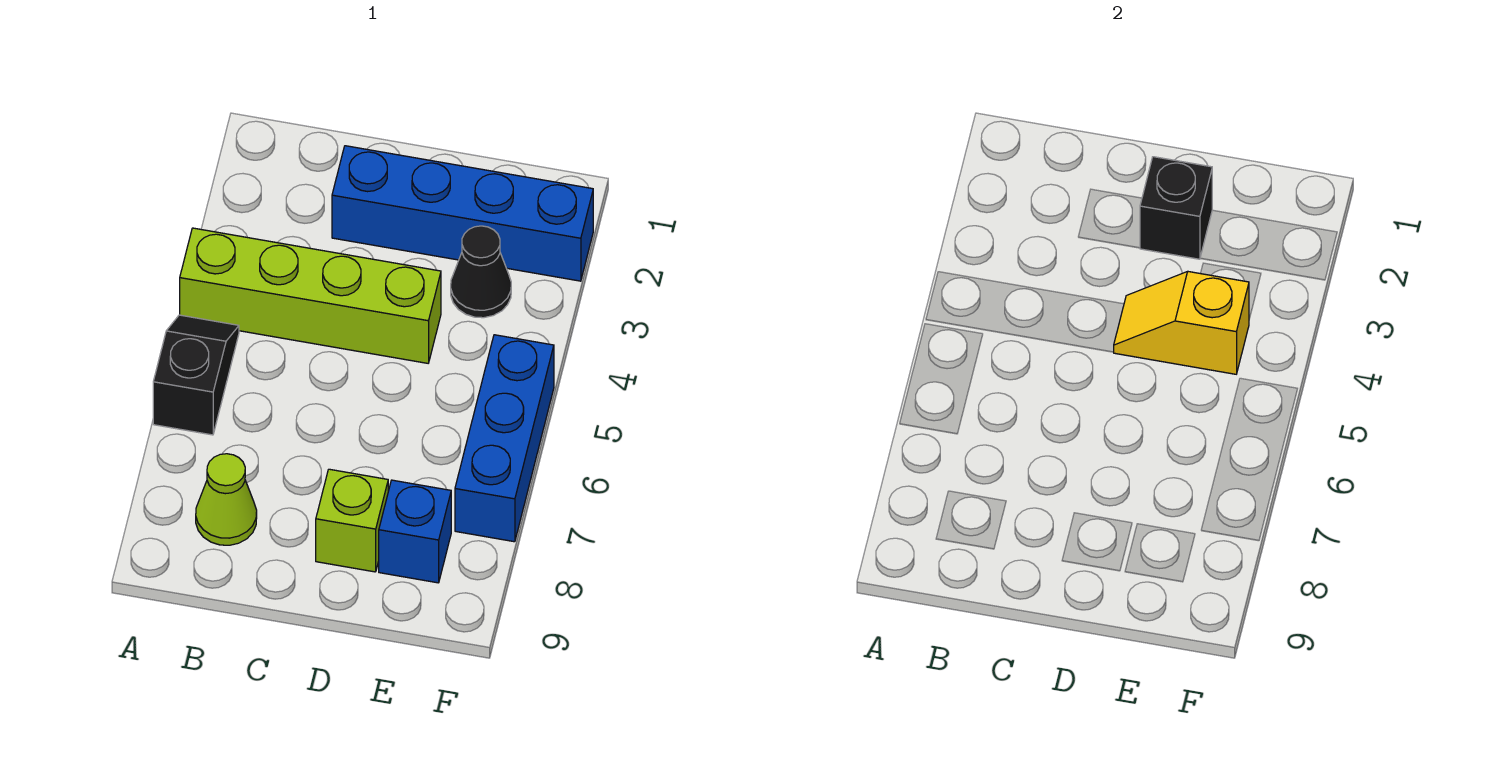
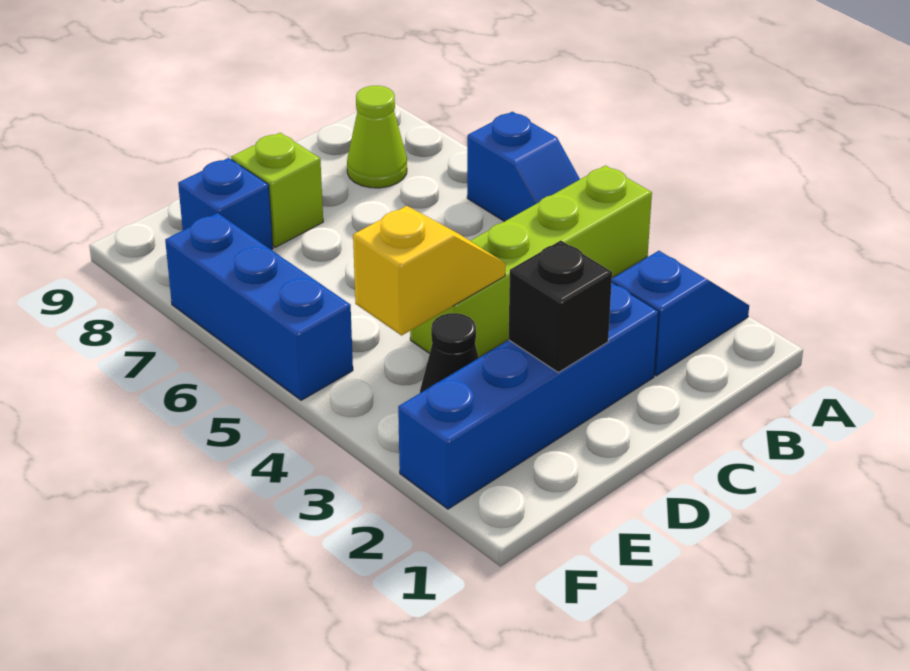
none -> blue 1x2 slope [612,251,749,376]
black 1x2 slope [153,315,239,435] -> blue 1x2 slope [467,112,580,222]

